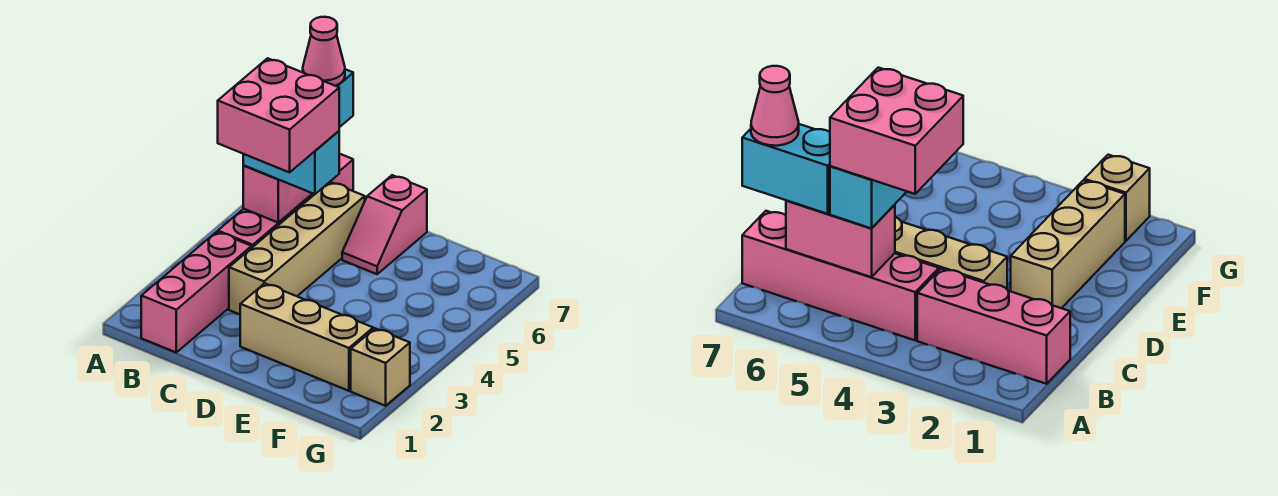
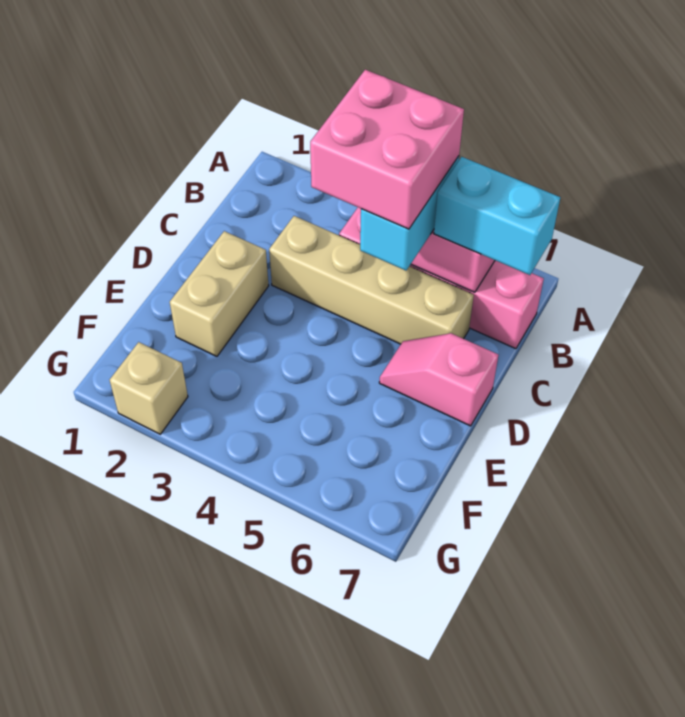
pink 1x3 brick [141,232,252,352] -> none
pink 1x1 cone [303,17,345,86] -> none
tan 1x3 brick [240,283,373,391] -> tan 1x2 brick [170,231,269,356]

